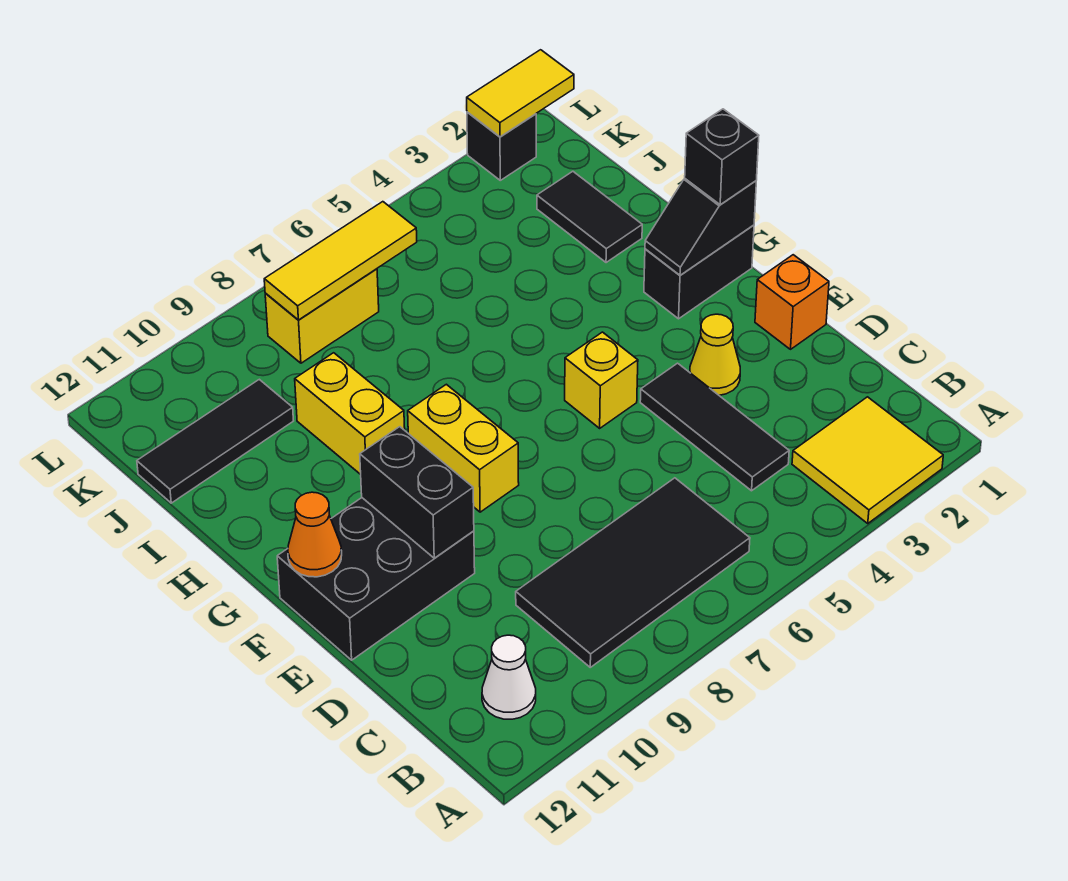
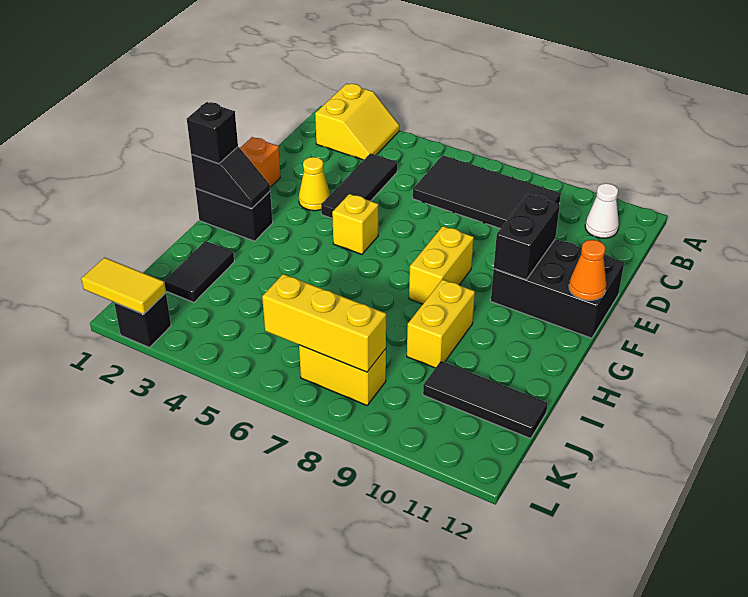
yellow 2x2 tile [792,397,943,523] -> yellow 2x2 slope [315,84,399,160]
yellow 1x3 tile [264,202,417,320] -> yellow 1x3 brick [262,274,386,372]

